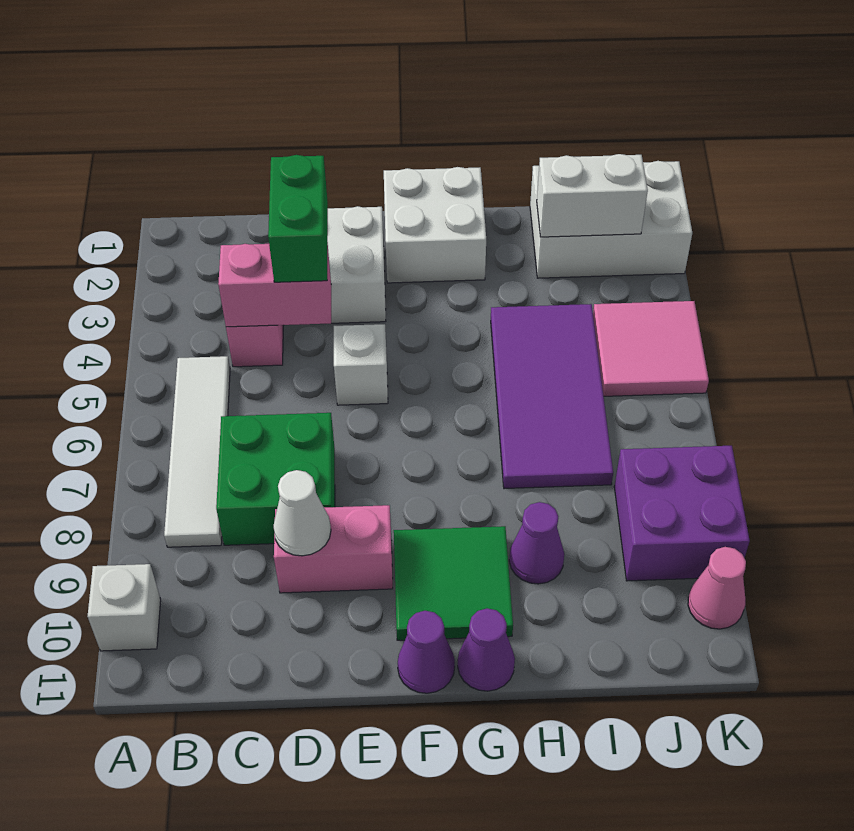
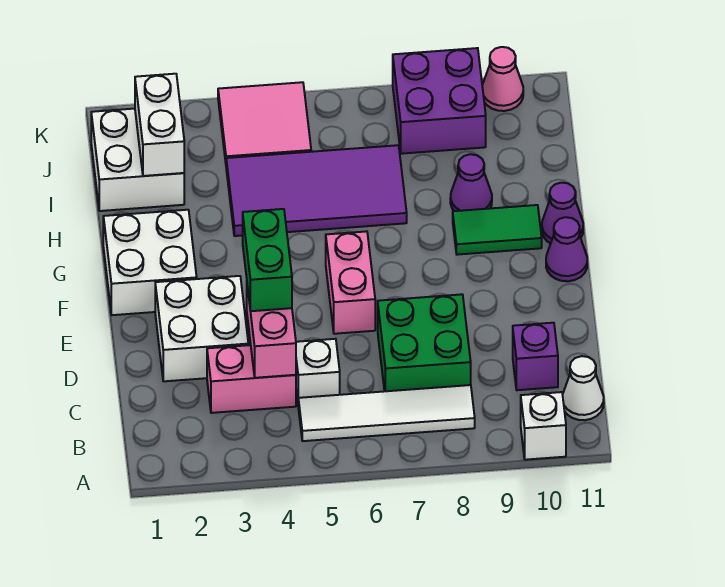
none -> purple 1x1 brick [513,323,558,390]
green 1x2 brick [268,155,328,282] -> green 1x2 brick turned to [243,209,292,311]
pink 1x2 brick [274,505,393,593] -> pink 1x2 brick moved to [326,231,375,334]
white 1x1 cone [273,470,331,556] -> white 1x1 cone moved to [563,356,604,420]
white 1x1 brick [334,324,388,405] -> white 1x1 brick moved to [296,339,340,401]
green 2x2 tile [394,526,513,640] -> green 1x2 tile [453,205,542,255]
white 2x3 brick [530,161,692,278] -> white 2x2 brick [91,109,184,211]

